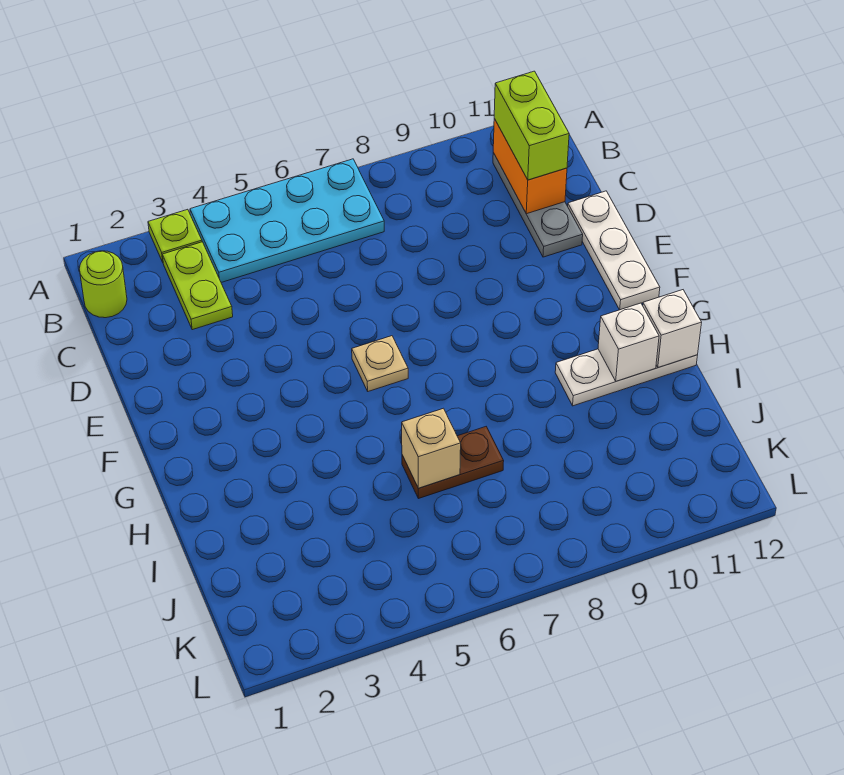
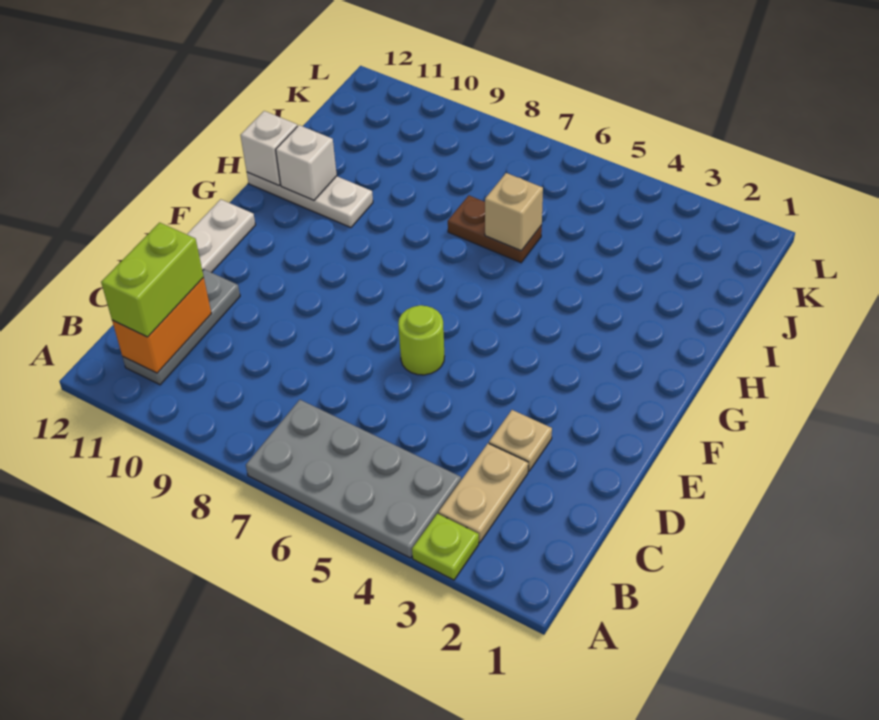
cyan 2x4 plate [190,159,384,282] -> grey 2x4 plate [246,400,461,558]
lime 1x1 round brick [79,251,127,318] -> lime 1x1 round brick moved to [398,305,444,375]
lime 1x2 plate [162,242,233,330] -> tan 1x2 plate [439,443,528,543]
tan 1x1 plate [352,336,408,391] -> tan 1x1 plate moved to [489,410,552,471]

